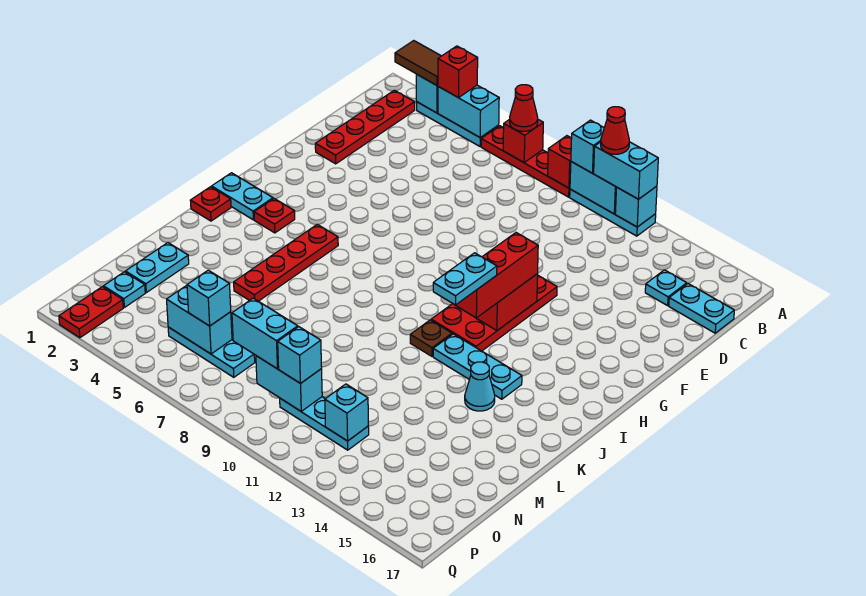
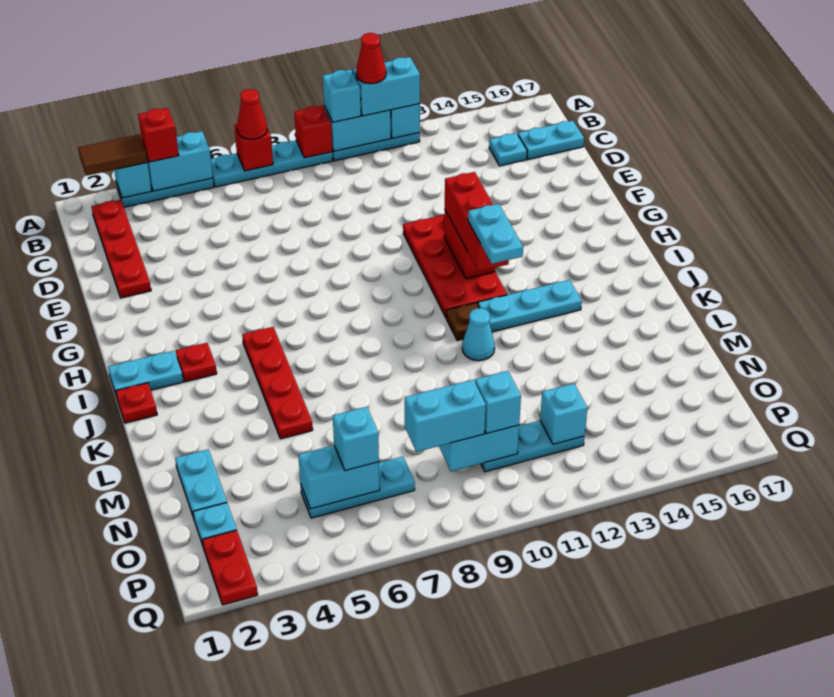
red 1x4 plate [481,126,570,197] -> cyan 1x4 plate [211,140,333,187]
cyan 1x1 cone [465,362,495,411] -> cyan 1x1 cone moved to [462,308,495,361]

